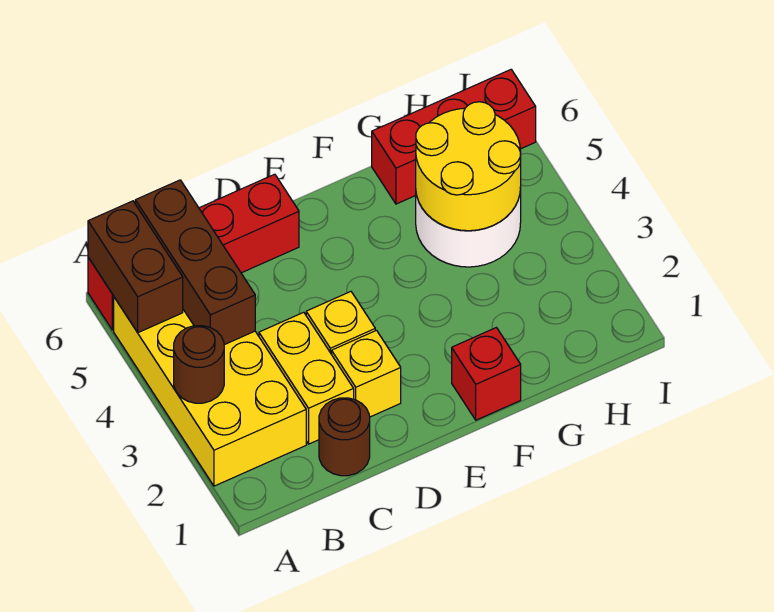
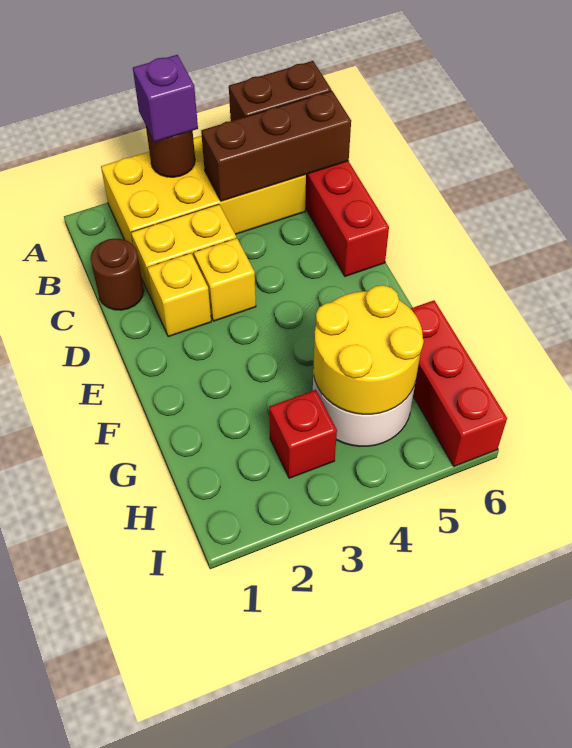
none -> purple 1x1 brick [133,55,198,142]
red 1x1 brick [452,328,521,420] -> red 1x1 brick moved to [269,390,337,478]

